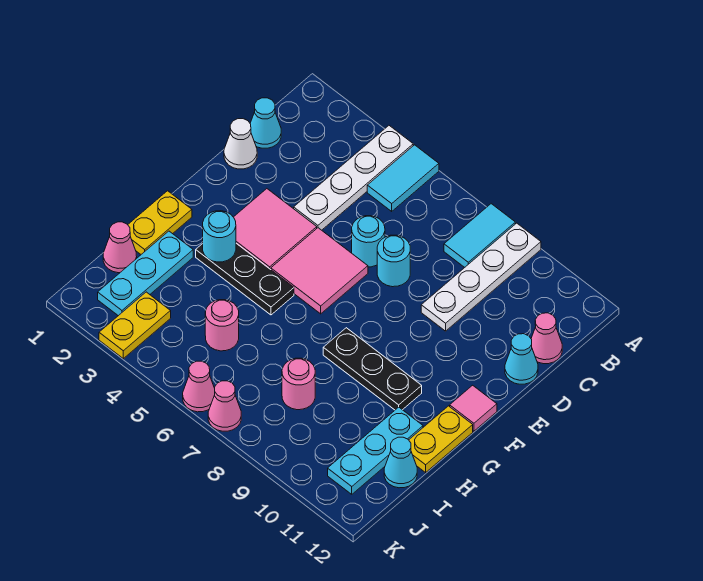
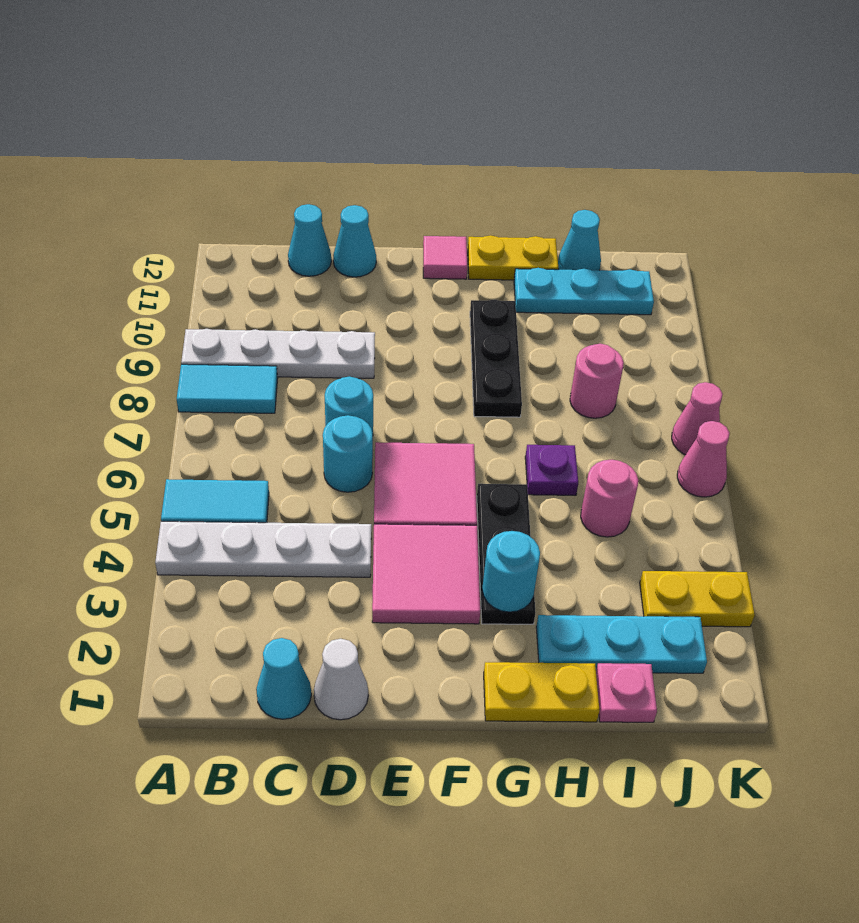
pink 1x1 cone [531,313,562,364] -> cyan 1x1 cone [288,204,331,276]
none -> purple 1x1 plate [525,445,578,495]
pink 1x1 cone [103,222,137,273] -> pink 1x1 plate [596,663,657,722]

